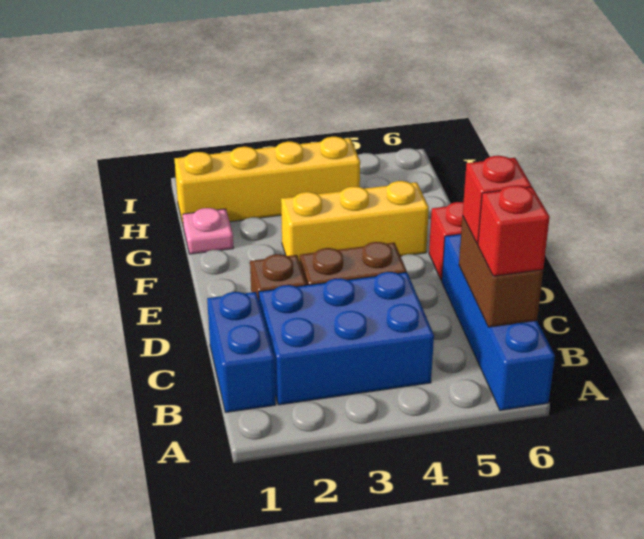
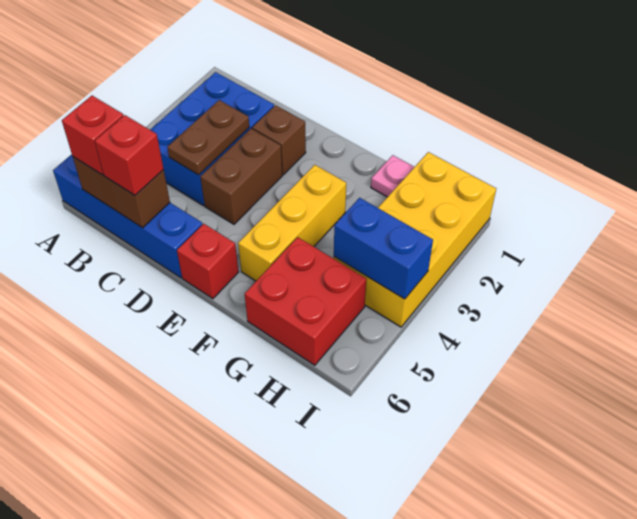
blue 1x2 brick [207,292,276,412] -> blue 1x2 brick moved to [334,198,433,299]
none -> brown 1x2 plate [167,100,249,175]
none -> red 2x2 brick [245,237,367,365]
yellow 1x4 brick [175,137,360,224] -> yellow 2x4 brick [334,152,496,327]

